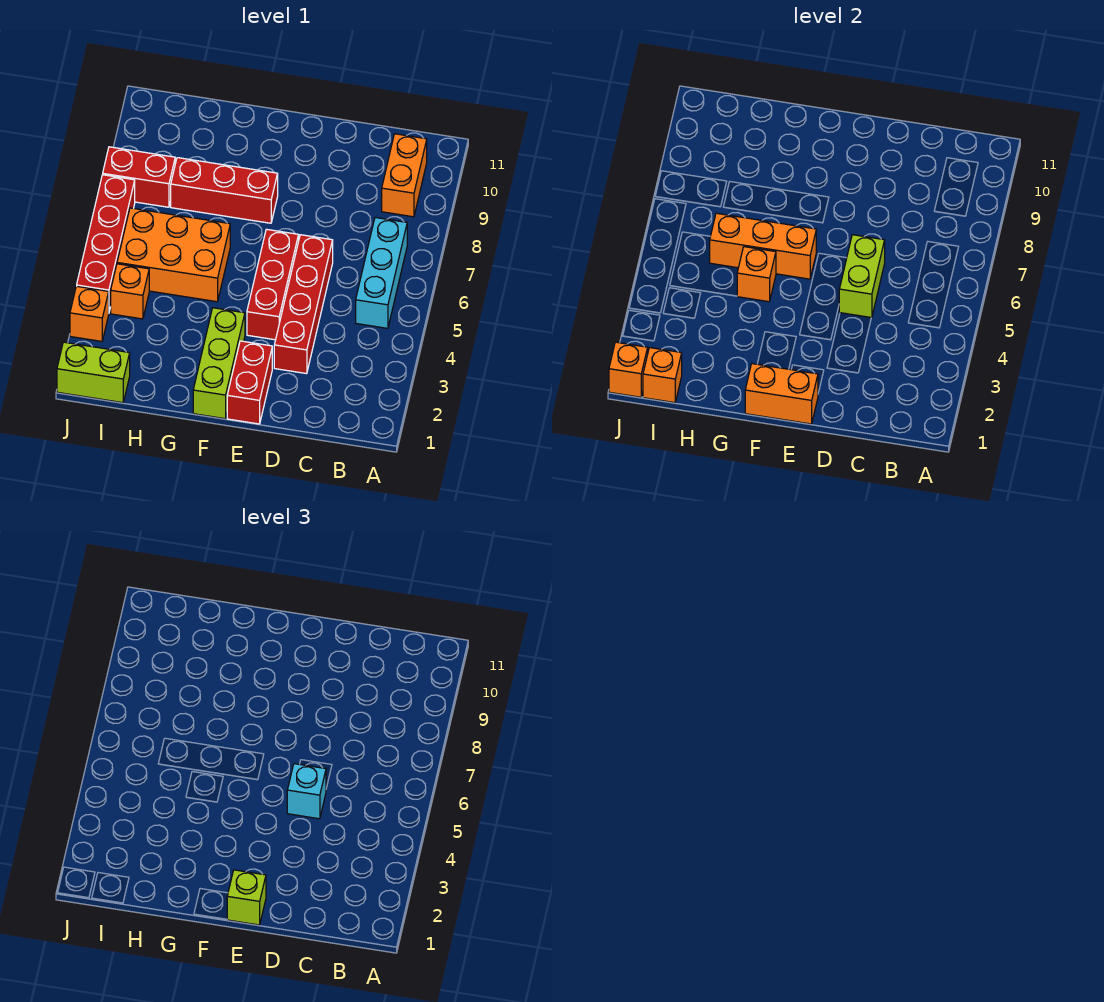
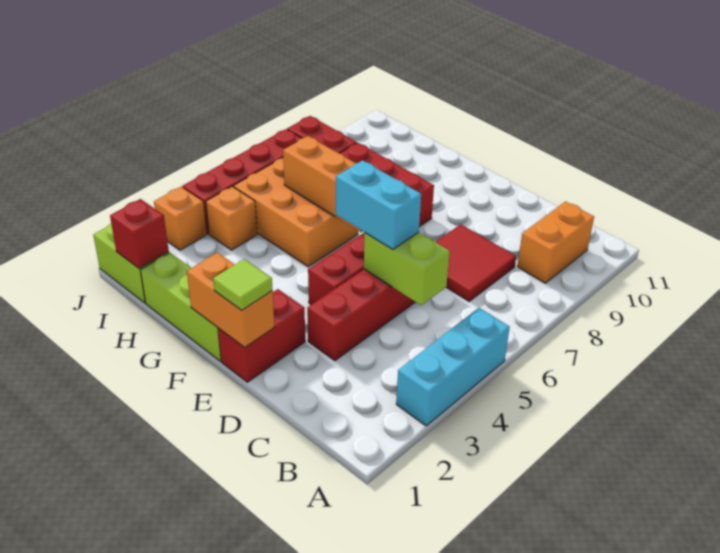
cyan 1x3 brick [356,218,407,328] -> cyan 1x3 brick moved to [396,308,510,426]
none -> red 2x2 tile [436,224,516,301]
lime 1x2 brick [839,235,885,318] -> lime 1x2 brick turned to [364,232,450,305]
cyan 1x1 brick [287,764,326,819] -> cyan 1x2 brick [336,160,421,250]
lime 1x1 brick [227,870,266,925] -> lime 1x1 tile [213,259,272,310]
lime 1x3 brick [193,308,245,419] -> lime 1x3 brick turned to [140,253,221,361]
orange 1x1 brick [737,247,776,302] -> none
orange 1x1 brick [643,348,682,403] -> red 1x1 brick [110,199,169,268]
orange 1x1 brick [609,342,648,397] -> none

